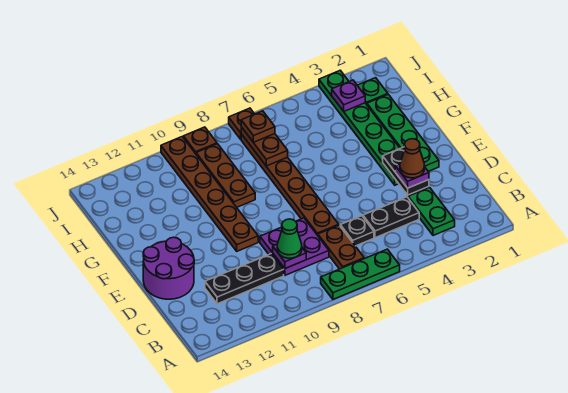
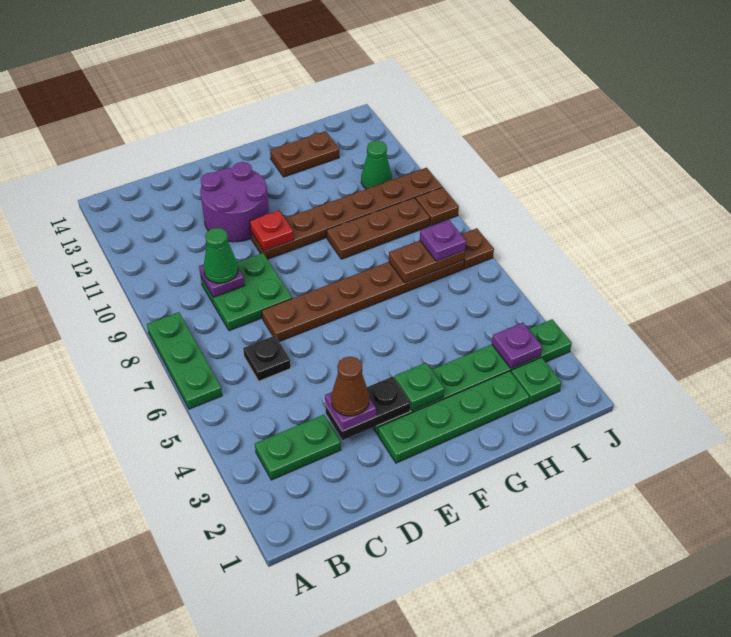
brown 1x2 plate [318,225,364,269] -> brown 1x2 plate moved to [270,131,339,177]
black 1x2 plate [363,197,419,238] -> none
purple 2x2 plate [260,218,329,275] -> green 2x2 plate [201,253,292,331]
black 1x3 plate [205,254,284,304] -> none
purple 2x2 round brick [143,237,194,299] -> purple 2x2 round brick moved to [200,162,269,242]
none -> red 1x1 plate [250,211,294,251]
none -> green 1x1 plate [394,363,444,411]
brown 1x1 plate [241,111,275,142] -> purple 1x1 plate [420,220,466,261]
none -> green 1x1 cone [361,141,392,189]

